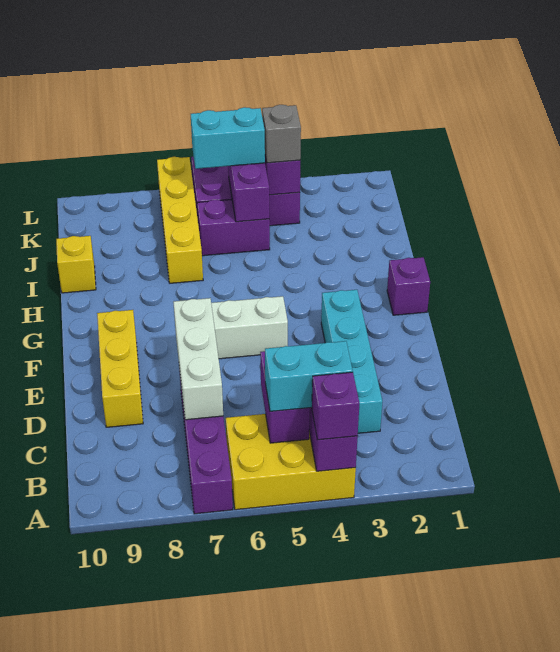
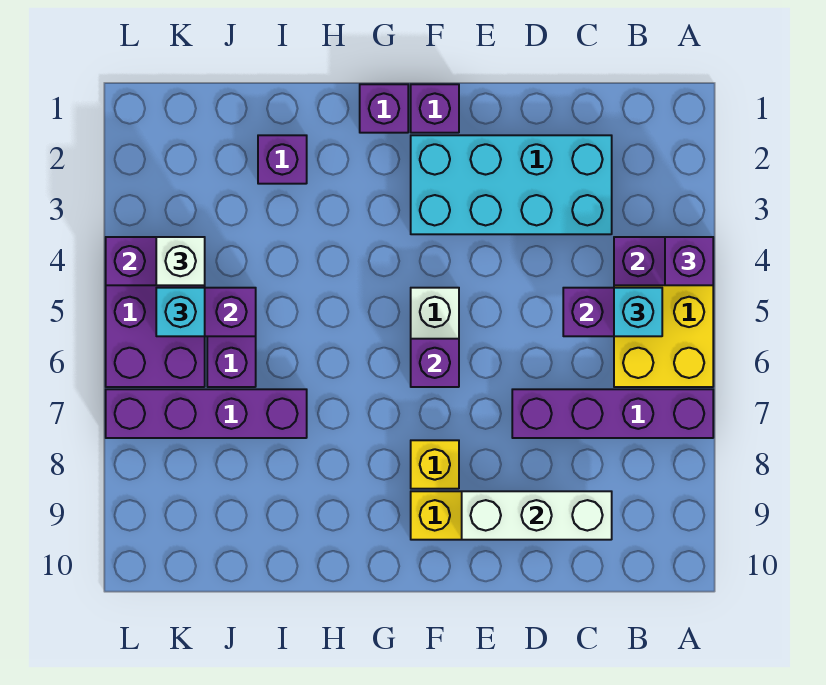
cyan 1x2 brick [265,341,353,411] -> cyan 1x1 brick [614,288,662,336]
cyan 1x4 brick [321,290,382,433] -> cyan 2x4 brick [411,135,612,234]
white 1x3 brick [173,298,223,420] -> white 1x3 brick moved to [462,491,612,540]
none -> purple 1x1 brick [411,84,459,133]
none -> purple 1x1 brick [411,339,459,387]
none -> purple 1x1 brick [258,135,307,184]
yellow 1x4 brick [157,157,203,283] -> purple 1x4 brick [106,389,307,438]
yellow 1x1 brick [56,236,96,293] -> yellow 1x1 brick moved to [411,440,459,489]
grey 1x1 brick [262,105,301,163] -> white 1x1 brick [156,237,205,285]
cyan 1x2 brick [191,107,265,169] -> cyan 1x1 brick [156,288,205,336]

